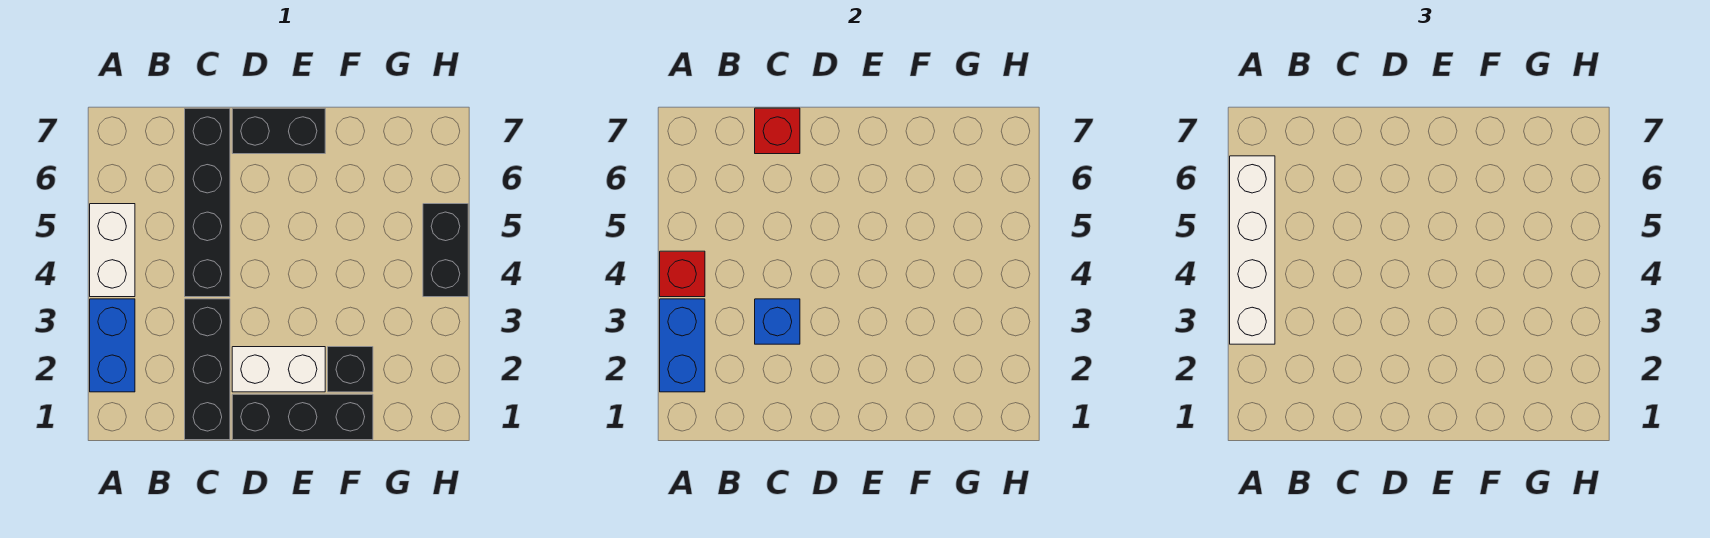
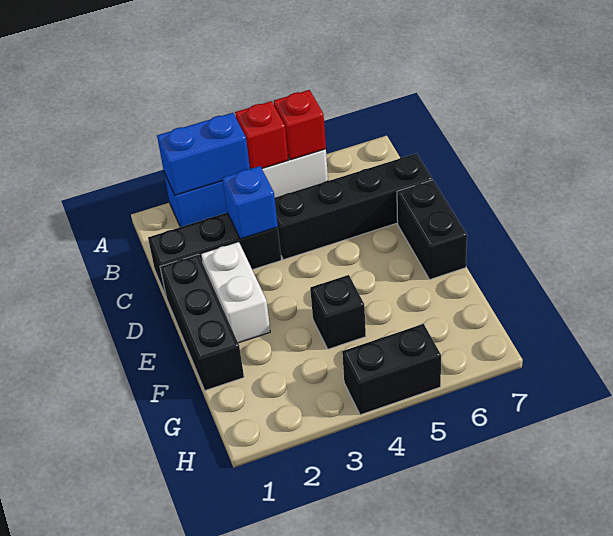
white 1x4 brick [1230,156,1275,344] -> none
red 1x1 brick [755,108,800,154] -> red 1x1 brick moved to [274,90,326,160]
black 1x1 brick [328,347,373,392] -> black 1x1 brick moved to [310,275,366,349]

